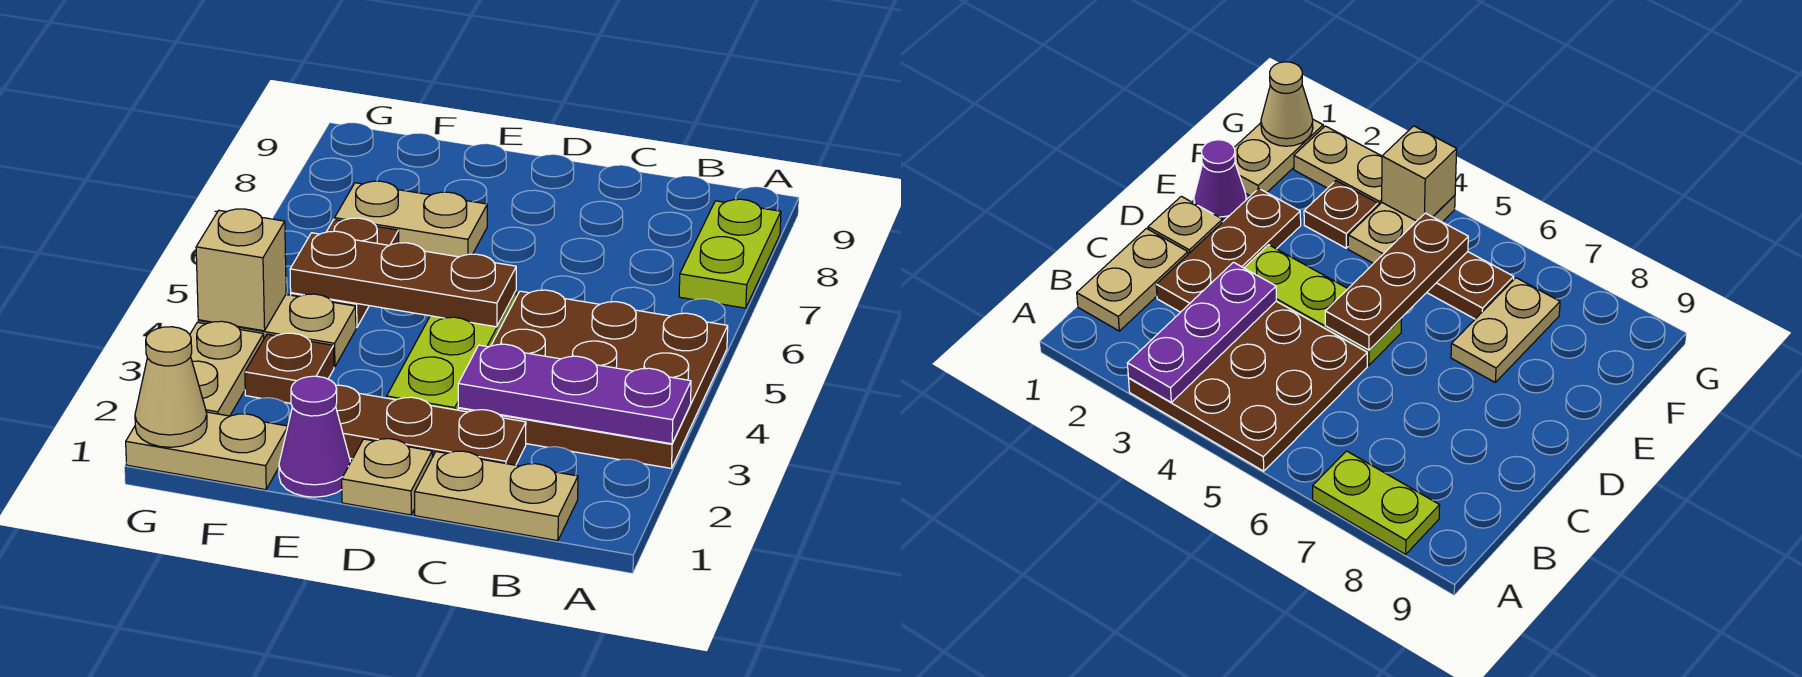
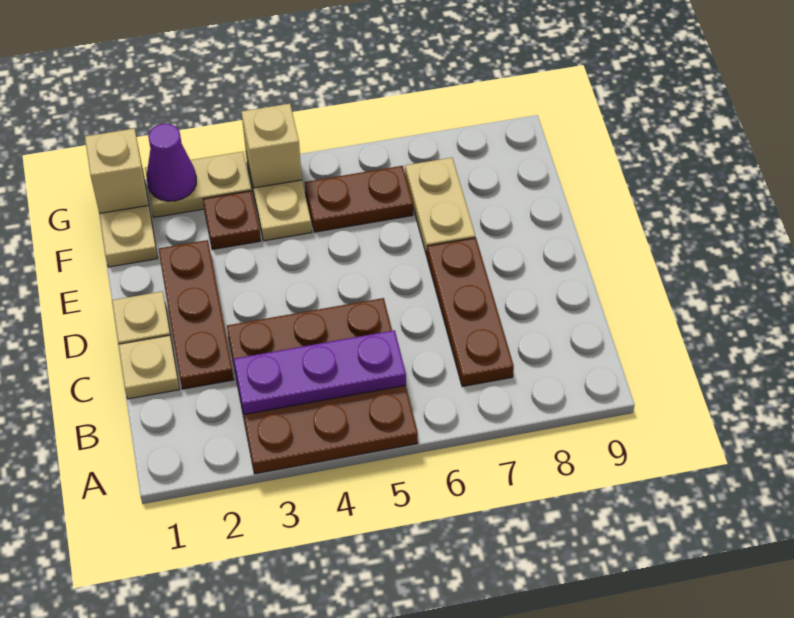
purple 1x3 plate [458,344,691,444] -> purple 1x3 plate turned to [234,330,406,414]
lime 1x2 plate [679,199,781,308] -> none
tan 1x2 plate [415,451,578,541] -> tan 1x1 plate [118,335,179,399]
lime 1x3 plate [387,292,516,410] -> none
brown 1x3 plate [290,231,516,327] -> brown 1x3 plate moved to [427,238,514,387]
purple 1x1 cone [279,376,351,497] -> purple 1x1 cone moved to [147,124,196,201]
tan 1x1 cone [135,327,207,447] -> tan 1x1 brick [85,128,148,214]

